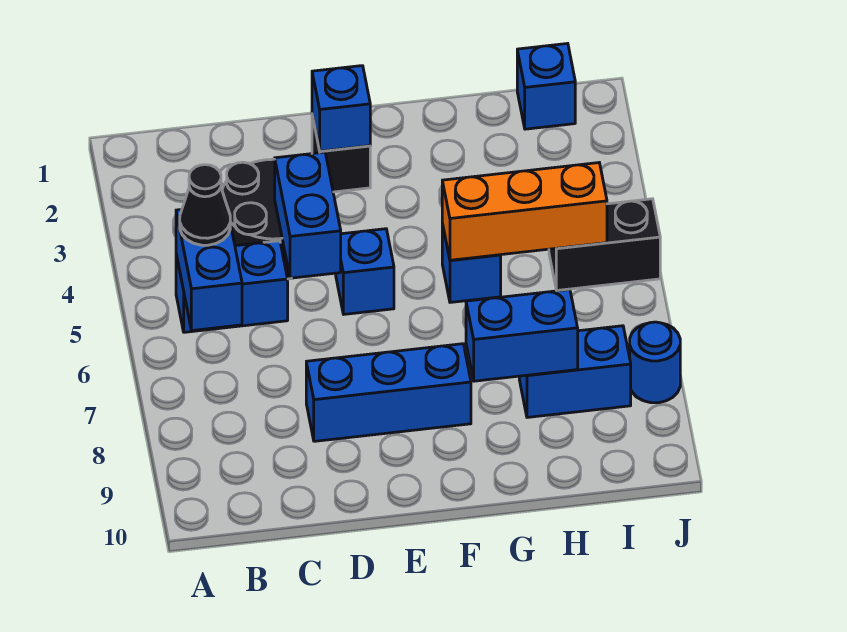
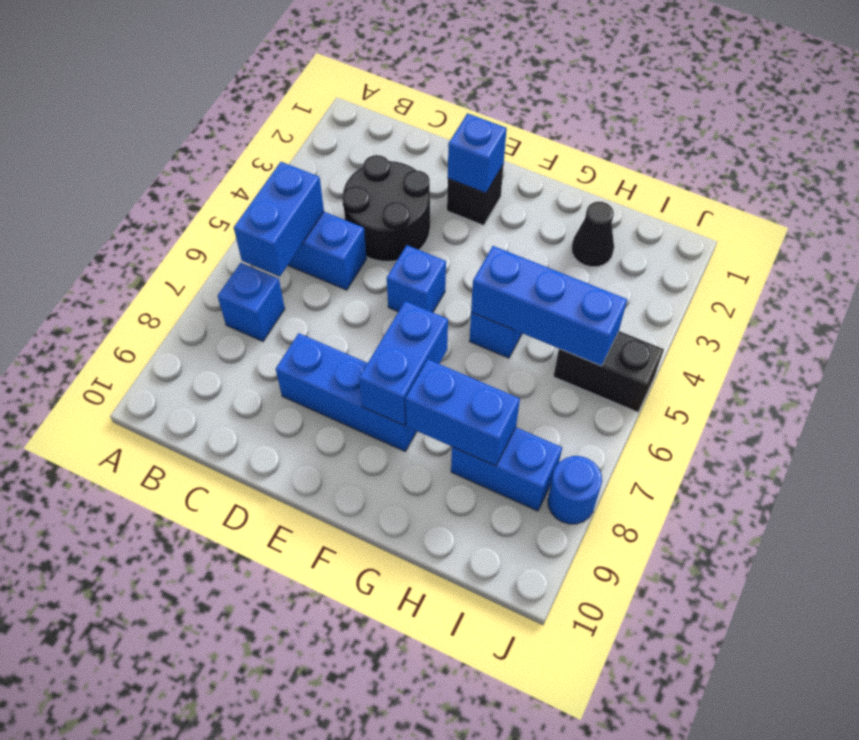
black 1x1 cone [180,165,230,245] -> black 1x1 cone moved to [572,202,614,267]
blue 1x2 brick [275,152,341,278] -> blue 1x2 brick moved to [359,301,448,425]
orange 1x3 brick [442,163,607,260] -> blue 1x3 brick [471,246,627,366]
blue 1x1 brick [517,43,575,129] -> blue 1x1 brick moved to [217,263,285,341]

